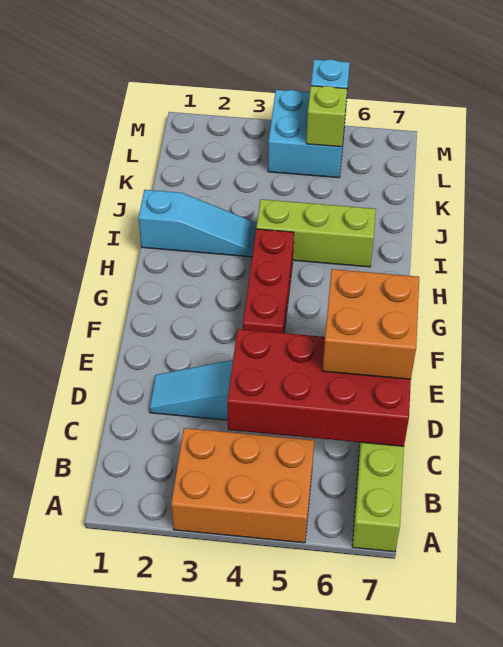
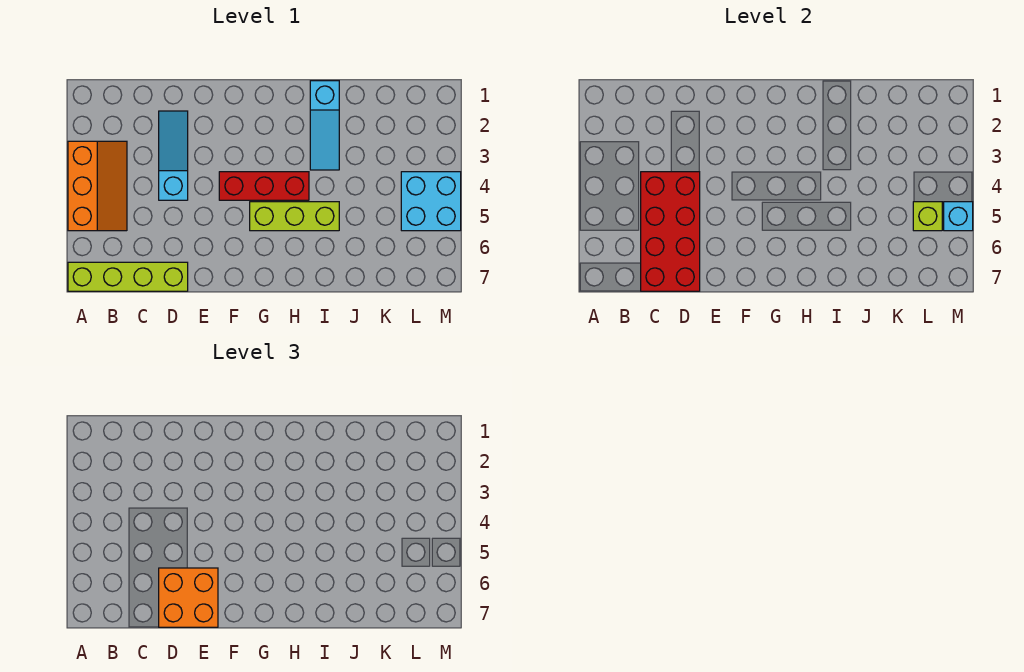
orange 2x3 brick [171,428,314,543] -> orange 2x3 slope [68,141,127,231]
lime 1x3 brick [256,199,376,267] -> lime 1x3 brick turned to [250,202,339,231]

